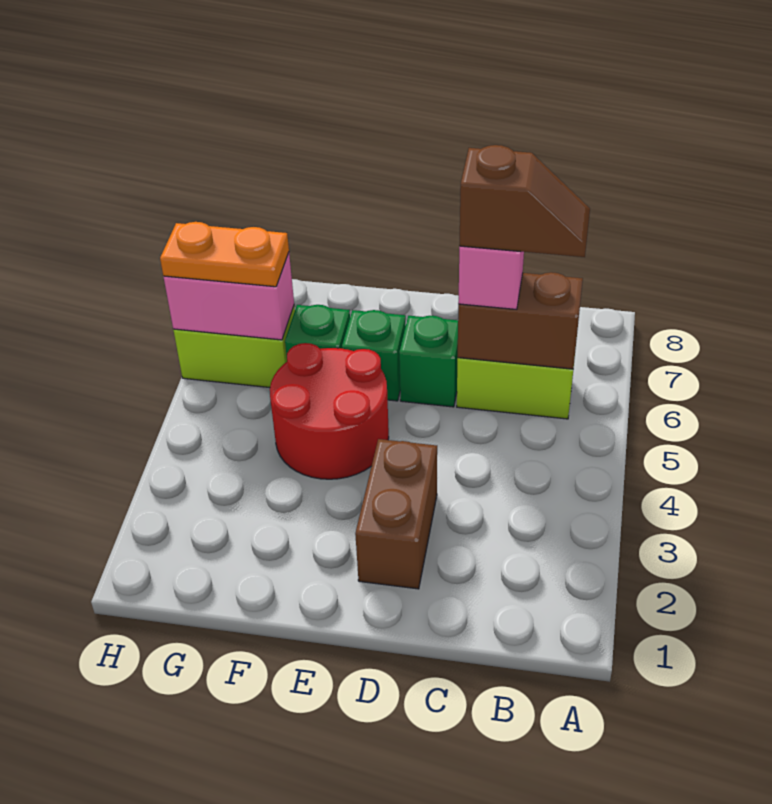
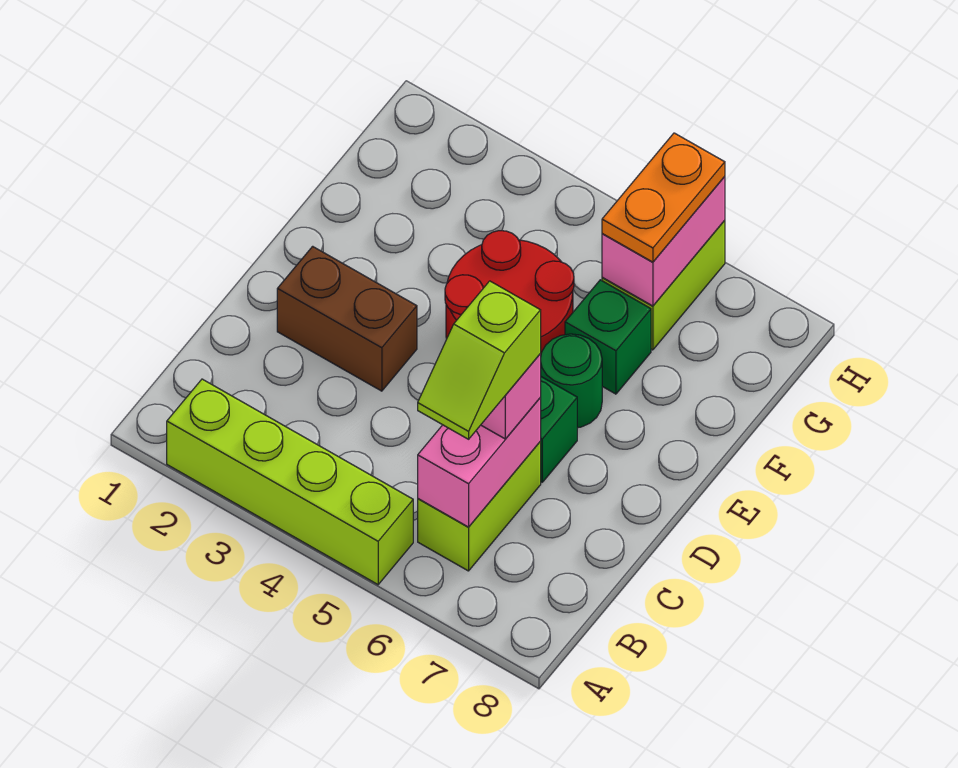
none -> lime 1x4 brick [167,379,413,585]
brown 1x2 brick [458,272,583,369] -> pink 1x2 brick [418,398,541,527]
brown 1x2 slope [459,145,590,257] -> lime 1x2 slope [418,281,541,439]
green 1x1 brick [342,310,406,401] -> green 1x1 round brick [541,334,602,428]

